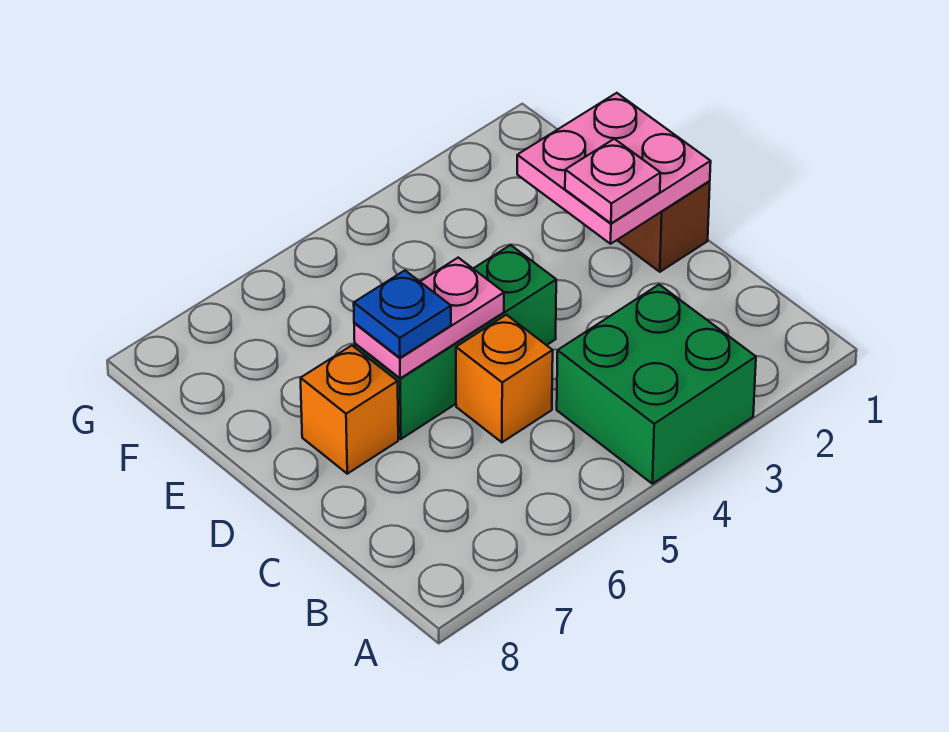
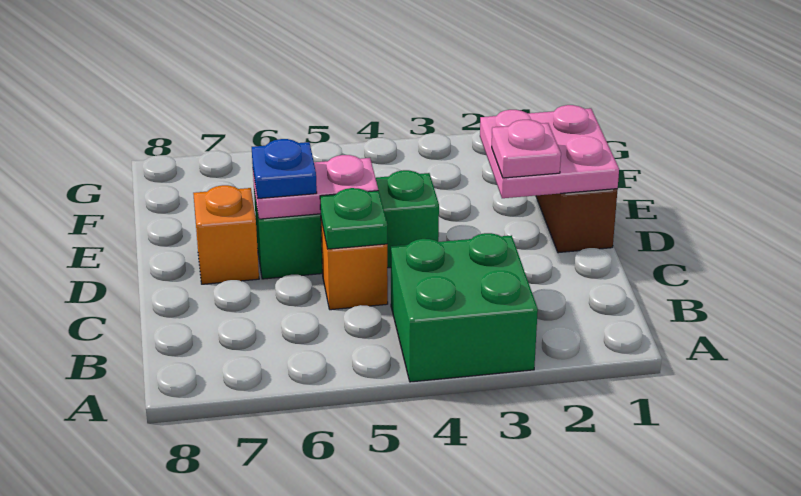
none -> green 1x1 plate [320,188,387,249]

